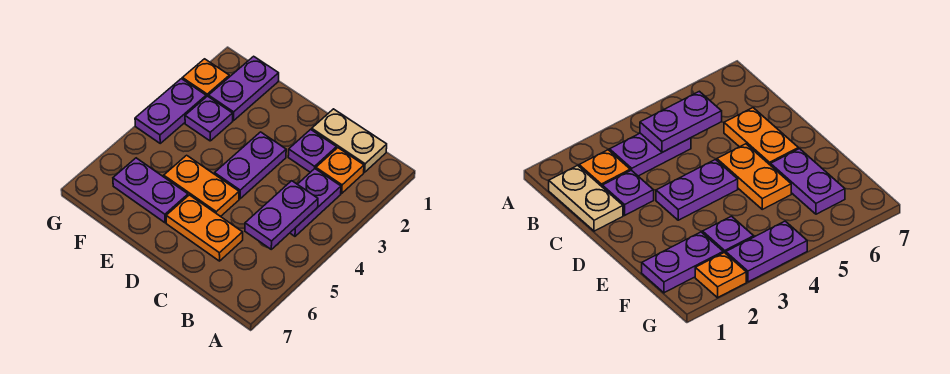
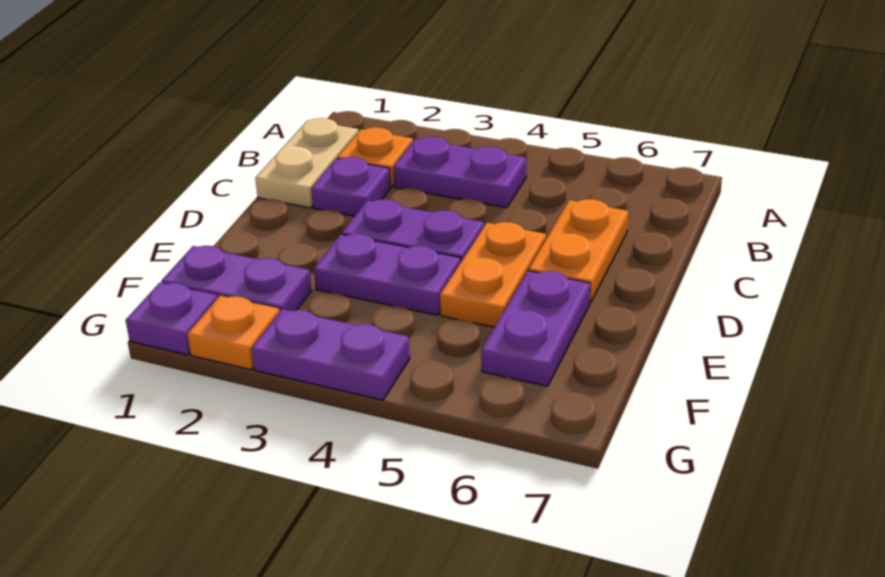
purple 1x2 plate [245,181,318,249] -> purple 1x2 plate moved to [314,234,461,315]
purple 1x1 plate [185,96,233,141] -> purple 1x1 plate moved to [126,283,217,355]

